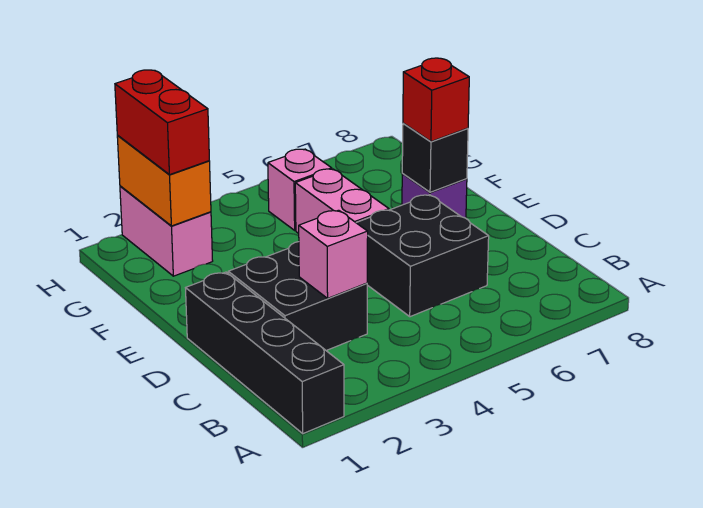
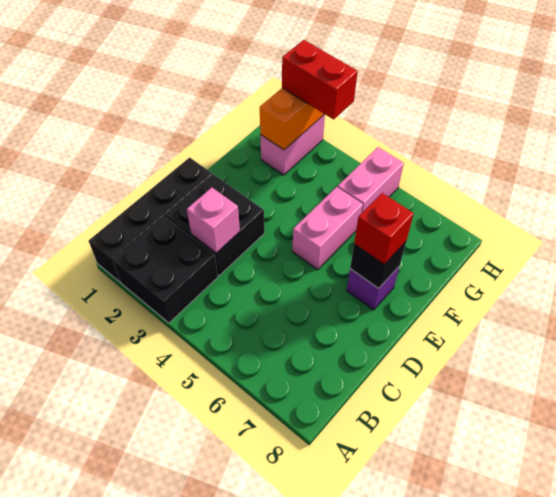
black 2x2 brick [356,195,489,317] -> black 2x2 brick moved to [113,217,218,323]
red 1x2 brick [115,70,209,175] -> red 1x2 brick turned to [282,40,358,119]
pink 1x1 brick [268,149,332,230] -> pink 1x2 brick [338,147,404,212]

